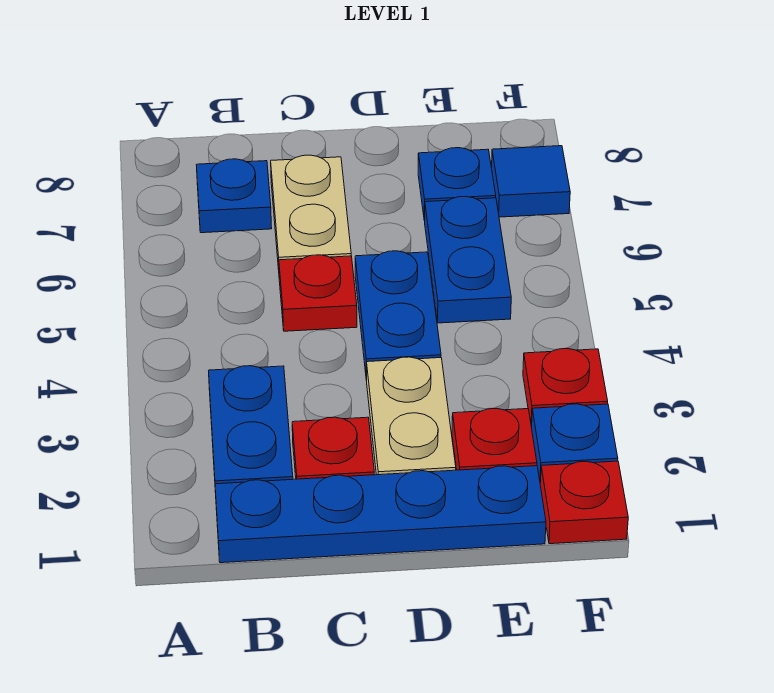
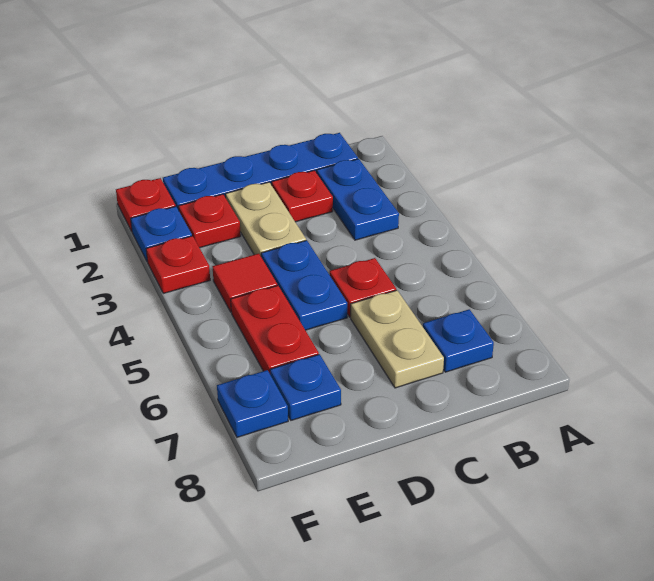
none -> red 1x1 tile [213,254,277,312]
blue 1x2 plate [425,196,511,323] -> red 1x2 plate [231,285,319,373]
blue 1x1 tile [492,146,570,217] -> blue 1x1 plate [217,370,288,437]

